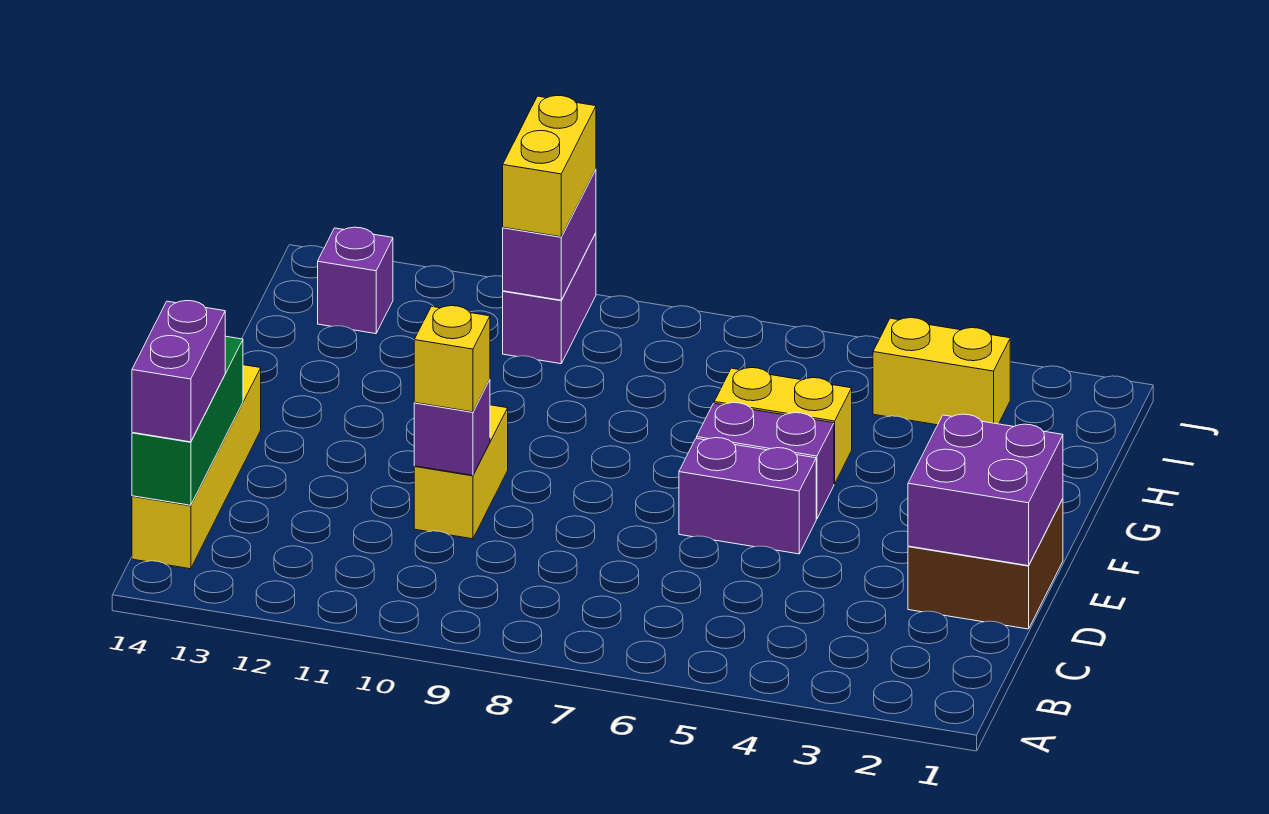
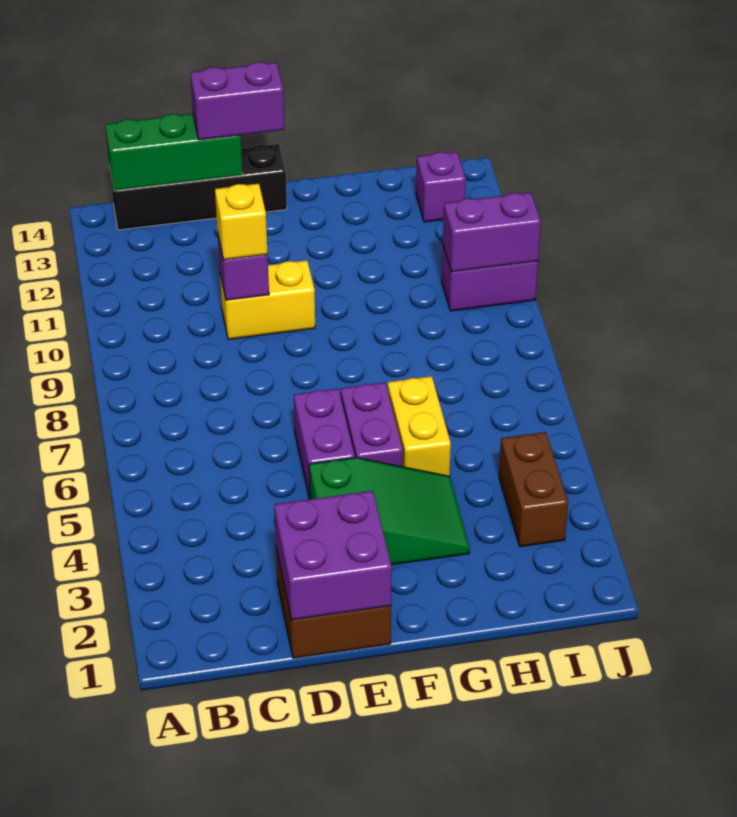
yellow 1x4 brick [132,365,261,569] -> black 1x4 brick [110,144,287,230]
purple 1x2 brick [132,301,225,442] -> purple 1x2 brick moved to [190,62,284,140]
none -> green 2x3 slope [309,458,469,565]
yellow 1x2 brick [873,318,1010,425] -> brown 1x2 brick [499,432,568,547]
yellow 1x2 brick [503,96,596,237] -> none

